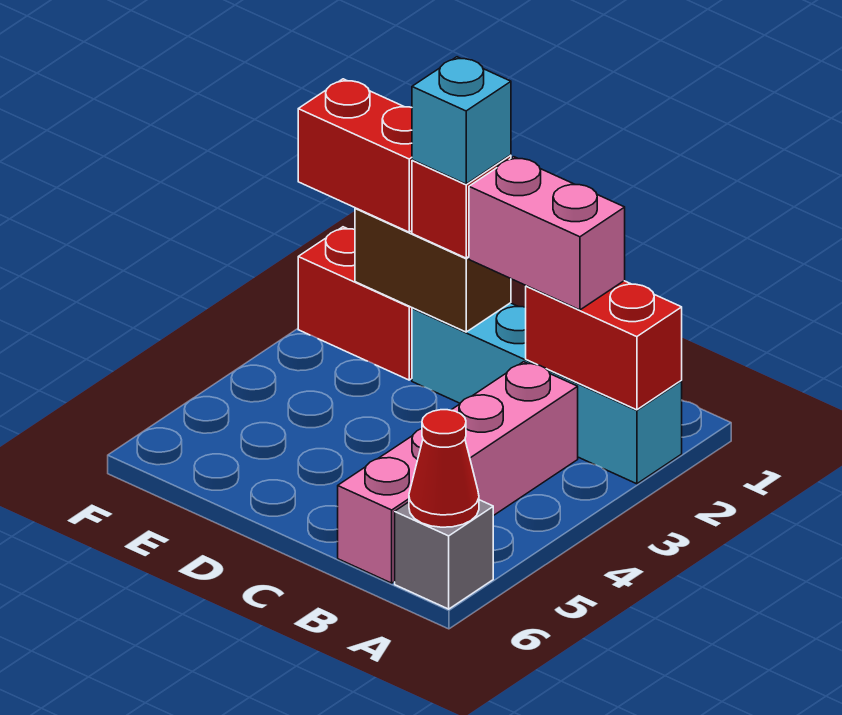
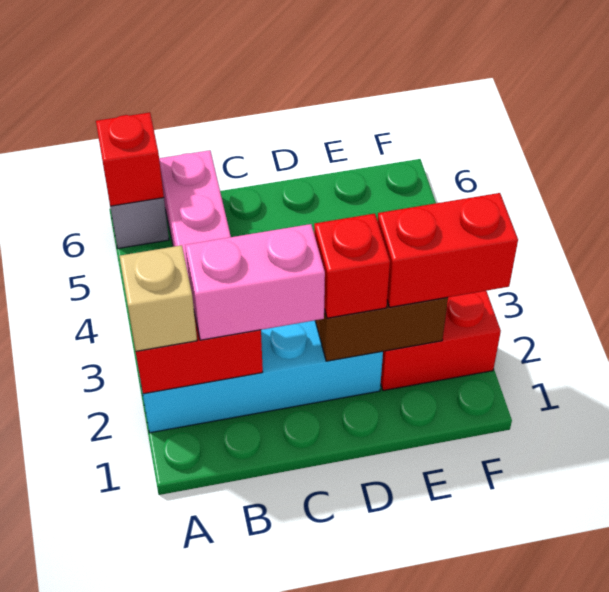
none -> tan 1x1 brick [120,245,197,351]
red 1x1 cone [409,410,479,527] -> red 1x1 brick [96,112,164,206]
cyan 1x1 brick [412,57,511,184] -> none

